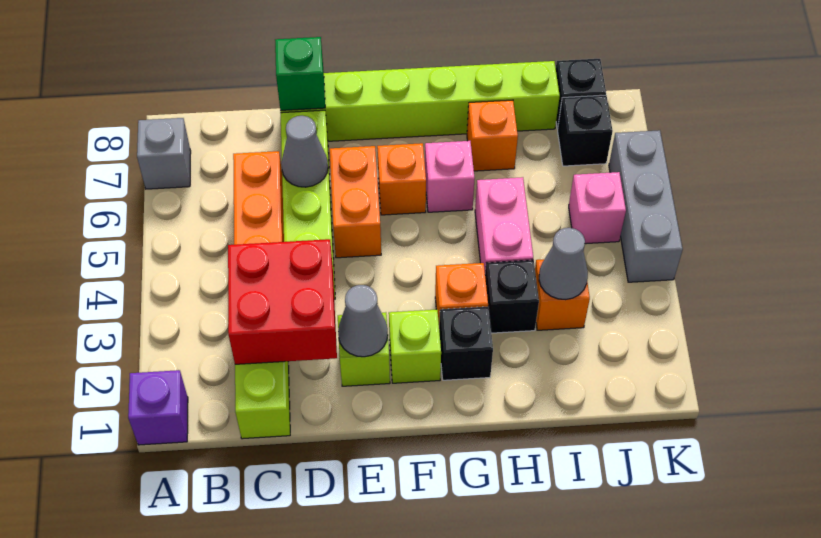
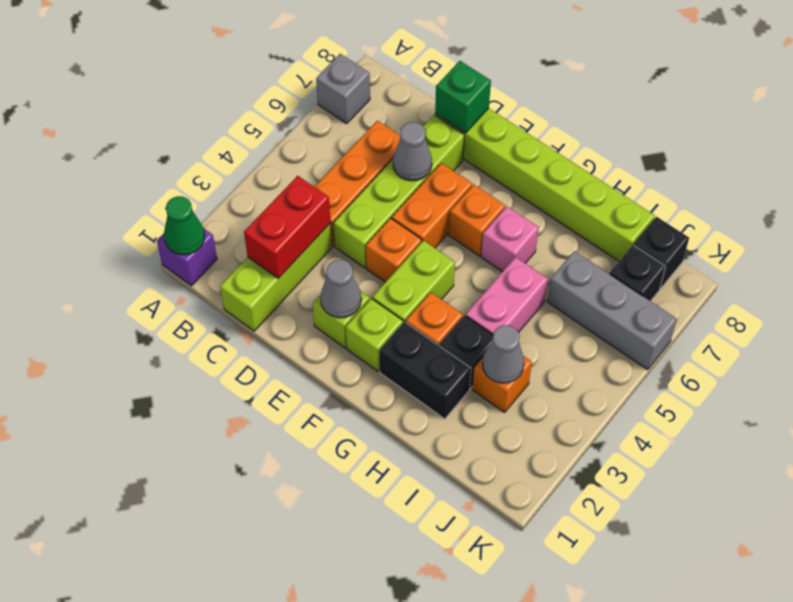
none -> green 1x1 cone [164,196,205,255]
red 2x2 brick [228,239,337,364] -> red 1x2 brick [244,176,330,278]
none -> lime 1x2 brick [372,241,455,323]
black 1x1 brick [439,307,493,380] -> black 1x2 brick [379,322,471,419]
orange 1x1 brick [467,100,518,171] -> orange 1x1 brick moved to [366,218,422,282]
pink 1x1 brick [569,172,626,244] -> none
grey 1x3 brick [609,130,683,282] -> grey 1x3 brick turned to [547,251,677,370]

